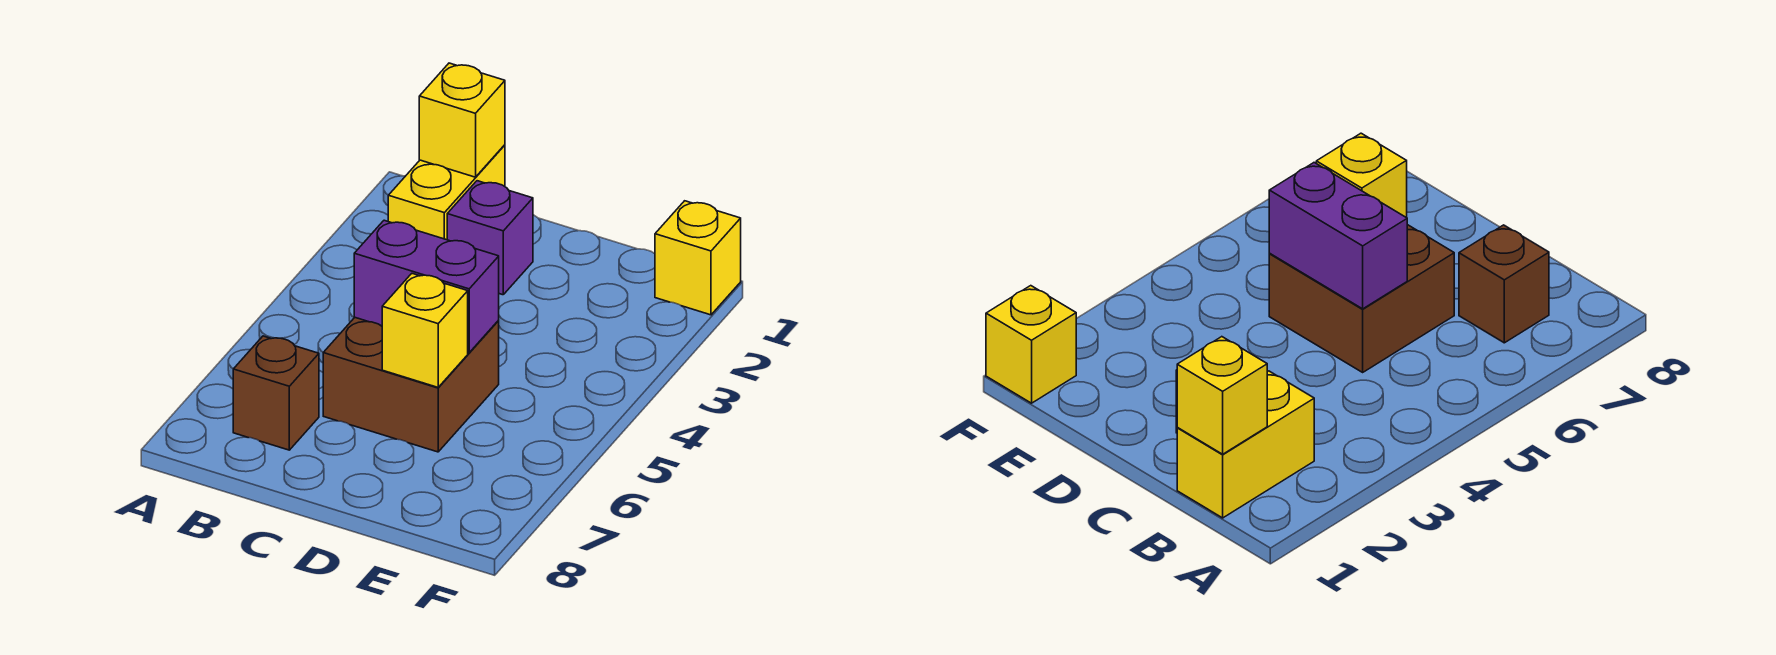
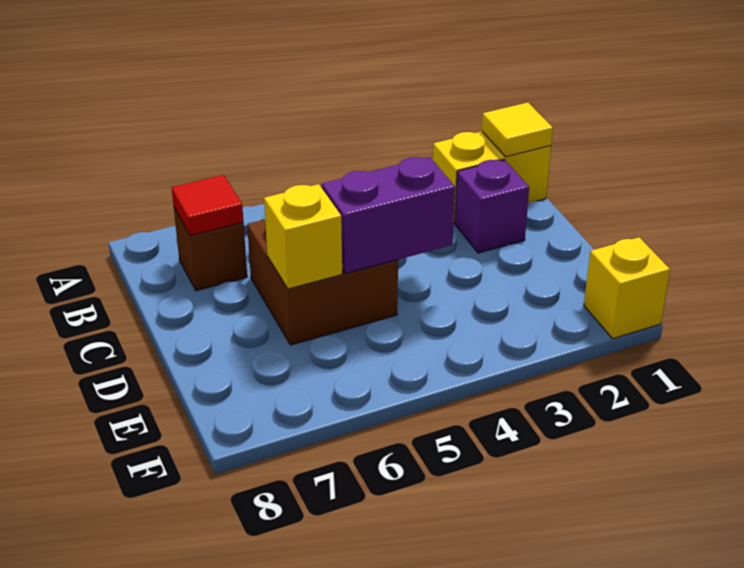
yellow 1x1 brick [419,63,505,177] -> yellow 1x1 tile [482,102,553,157]
none -> red 1x1 tile [172,175,243,236]
purple 1x2 brick [354,220,499,353] -> purple 1x2 brick turned to [322,157,455,274]

